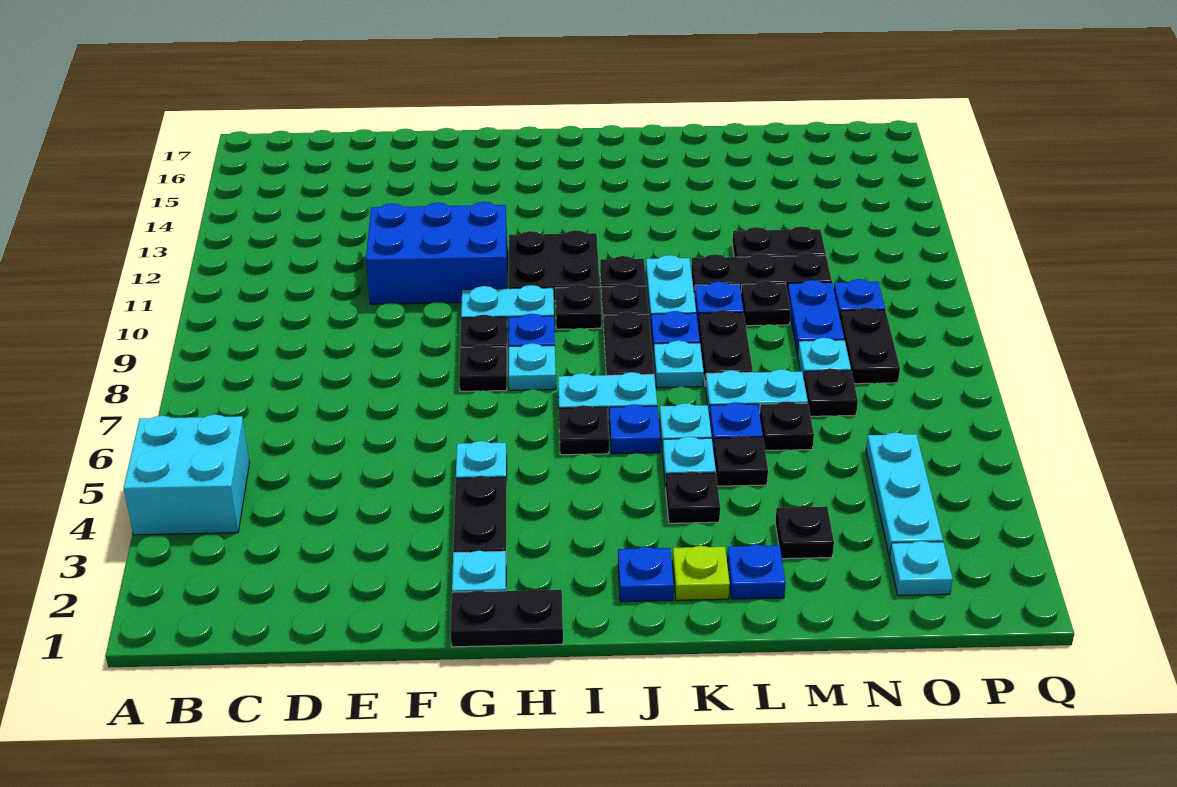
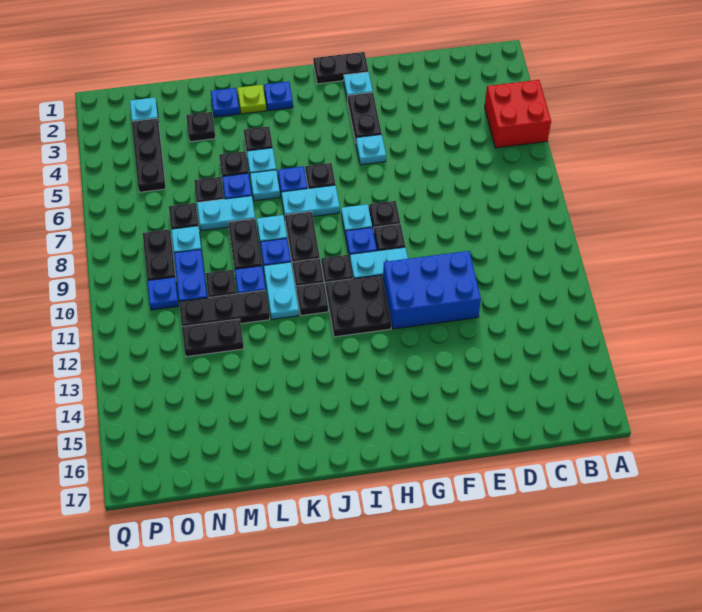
cyan 2x2 brick [123,414,250,535] -> red 2x2 brick [485,80,551,148]
cyan 1x3 plate [866,432,943,556] -> black 1x3 plate [132,118,166,192]

